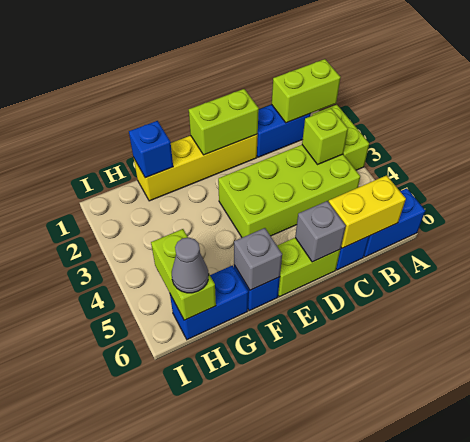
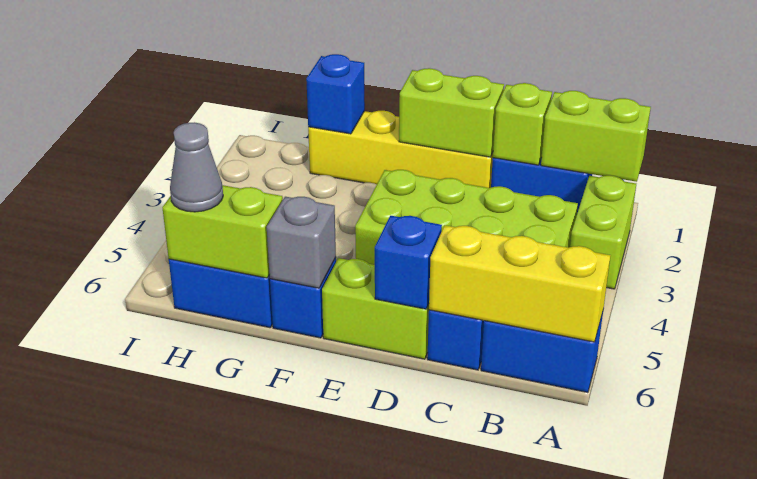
lime 1x1 brick [302,108,348,164] -> lime 1x1 brick moved to [493,83,552,165]
yellow 1x2 brick [329,175,406,248] -> yellow 1x3 brick [429,225,611,342]
grey 1x1 brick [295,201,346,262] -> blue 1x1 brick [375,216,442,309]
lime 1x2 brick [151,229,216,320] -> lime 1x2 brick turned to [162,185,283,278]

